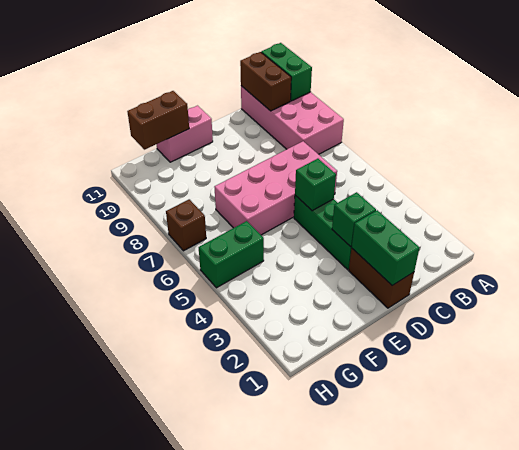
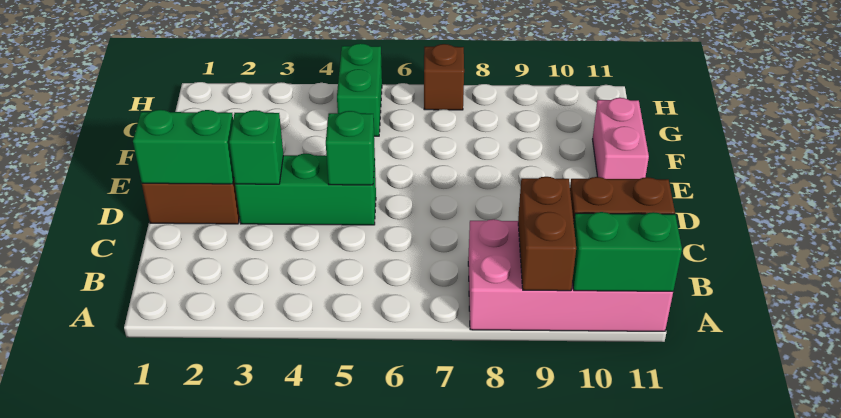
pink 2x4 brick [215,141,337,235] -> none
brown 1x2 brick [127,91,189,150] -> brown 1x2 brick moved to [518,177,576,291]

